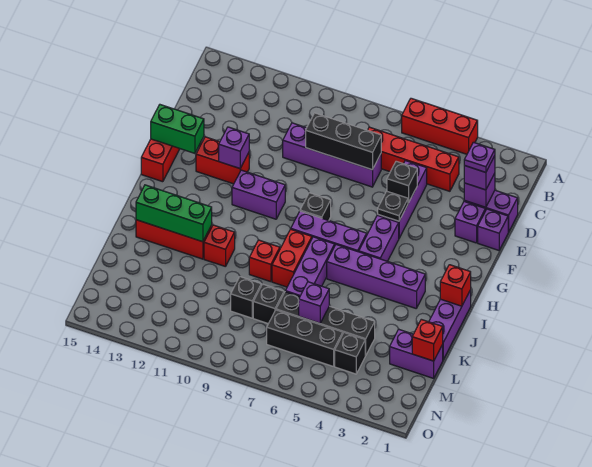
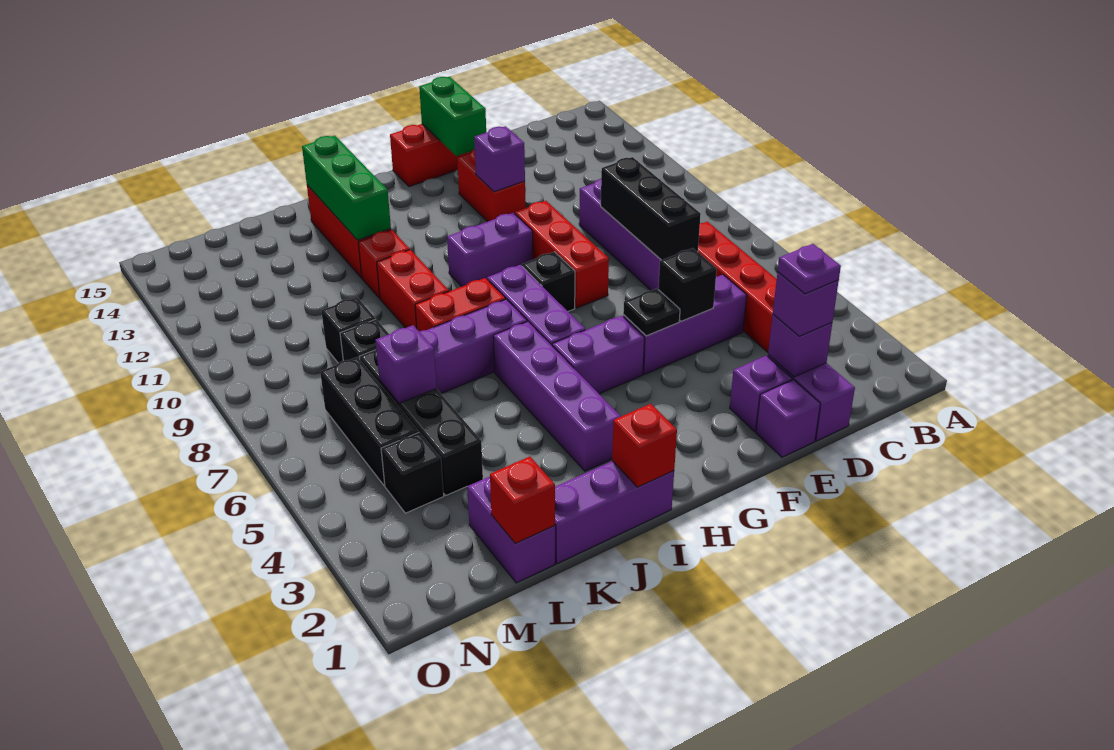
red 1x3 brick [402,98,478,154] -> red 1x3 brick moved to [515,201,609,308]
purple 1x2 brick [232,170,285,219] -> purple 1x2 brick turned to [447,213,533,287]
red 1x1 brick [249,240,280,282] -> red 1x2 brick [377,250,449,329]

